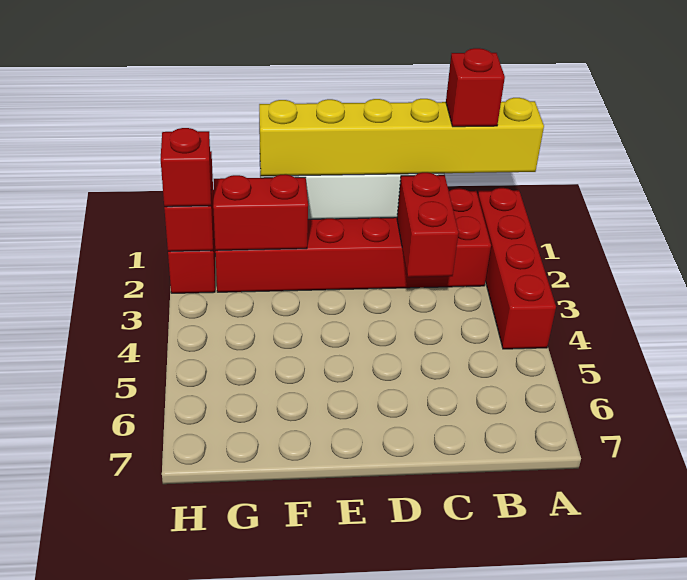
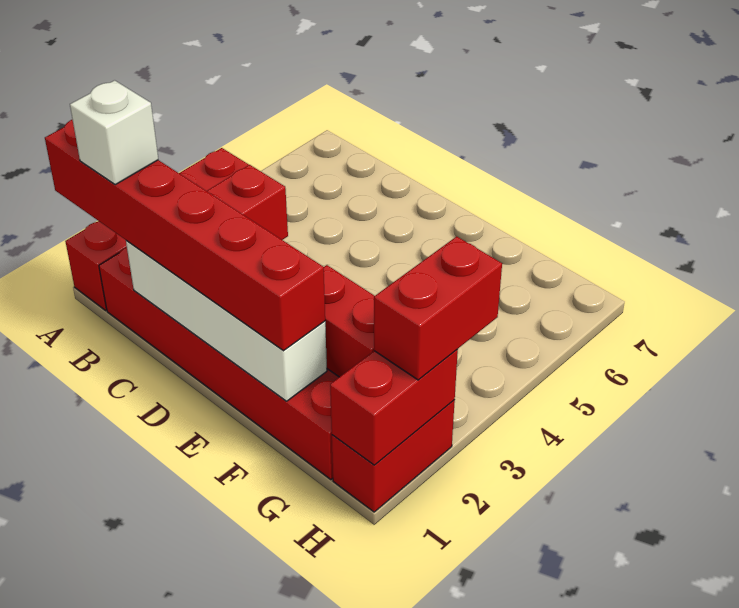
yellow 1x6 brick [259,98,544,176] -> red 1x6 brick [45,120,325,351]
red 1x1 brick [446,48,505,127] -> white 1x1 brick [70,80,158,185]
red 1x1 brick [161,128,211,207] -> red 1x2 brick [374,236,502,380]

